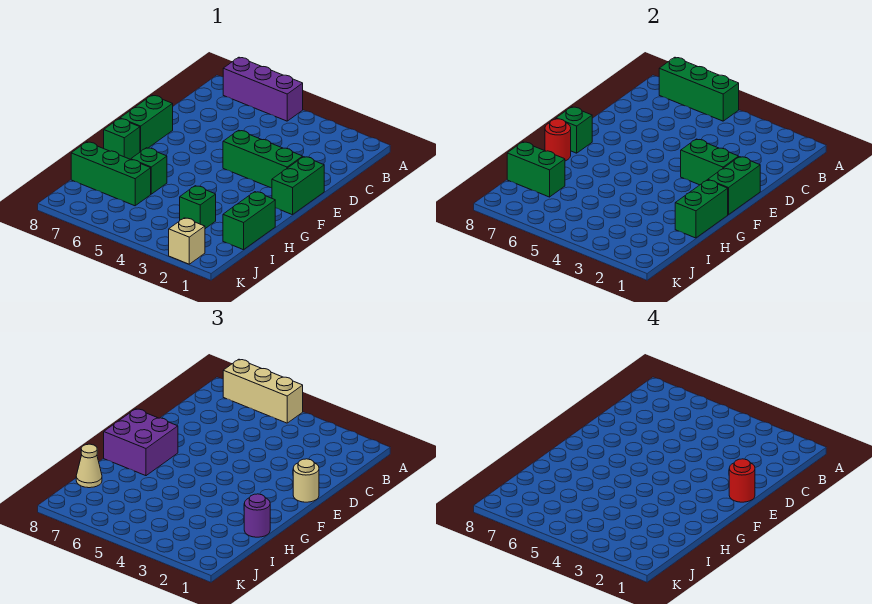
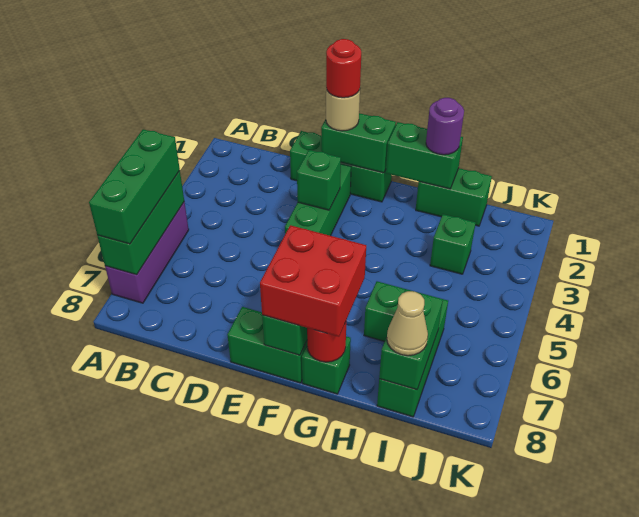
tan 1x3 brick [223,359,303,423] -> green 1x3 brick [89,129,180,244]
green 1x2 brick [272,157,324,215] -> green 1x3 brick [290,131,392,202]
green 1x2 brick [681,139,739,185] -> green 1x1 brick [297,150,341,210]
purple 2x2 brick [104,409,178,476] -> red 2x2 brick [260,225,366,337]
tan 1x1 brick [169,218,205,264] -> none

